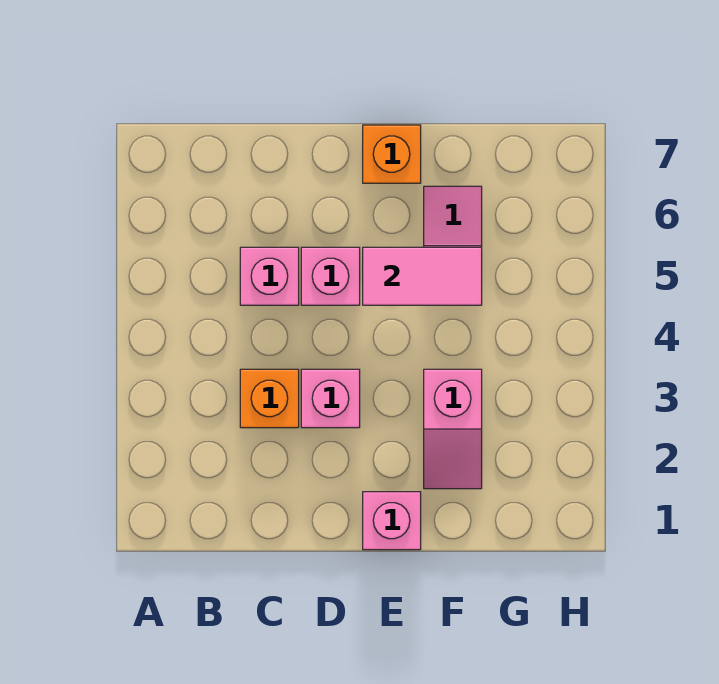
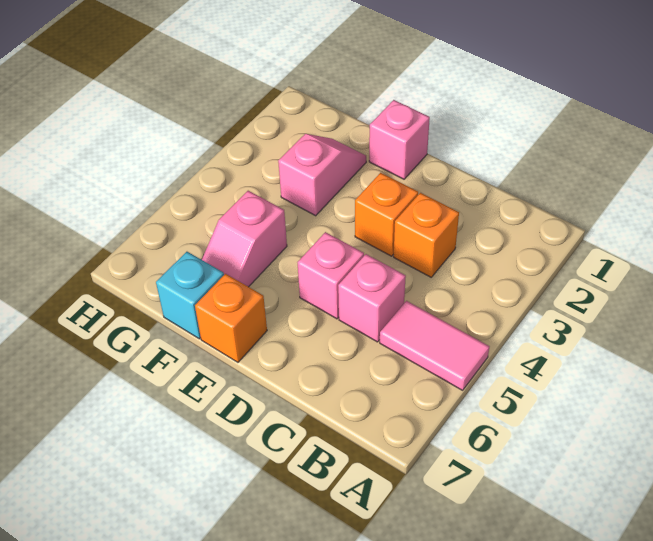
pink 1x1 brick [301,369,360,428] -> orange 1x1 brick [355,173,418,256]
pink 1x2 tile [363,247,482,305] -> pink 1x2 tile moved to [380,301,489,390]
none -> cyan 1x1 brick [156,252,224,339]

